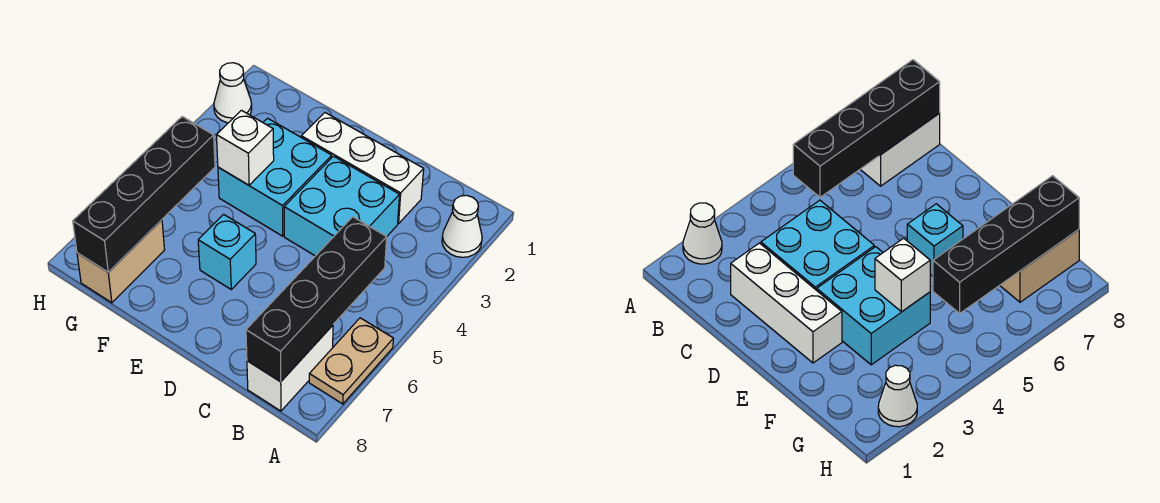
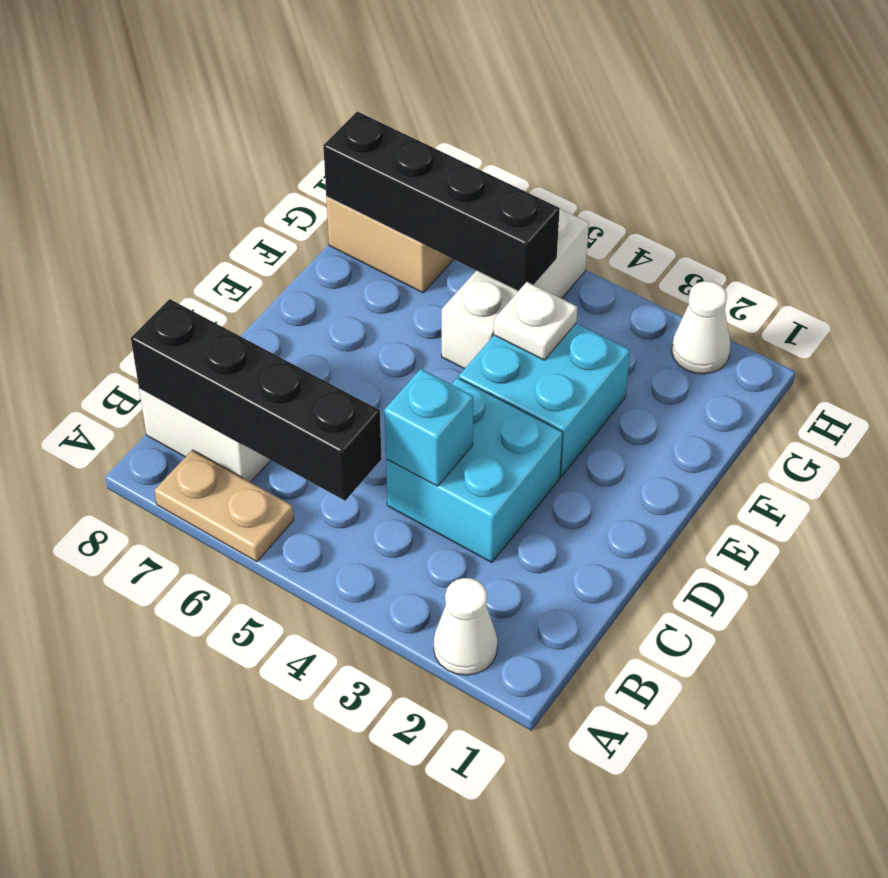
white 1x3 brick [301,113,424,224] -> white 1x3 brick moved to [442,209,589,369]
cyan 1x1 brick [198,214,256,289] -> cyan 1x1 brick moved to [384,369,473,486]
white 1x1 brick [217,110,274,185] -> white 1x1 plate [494,282,577,360]

